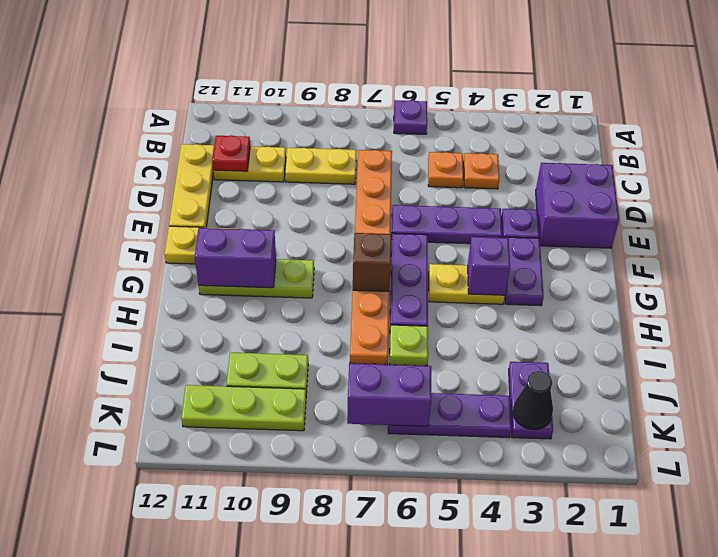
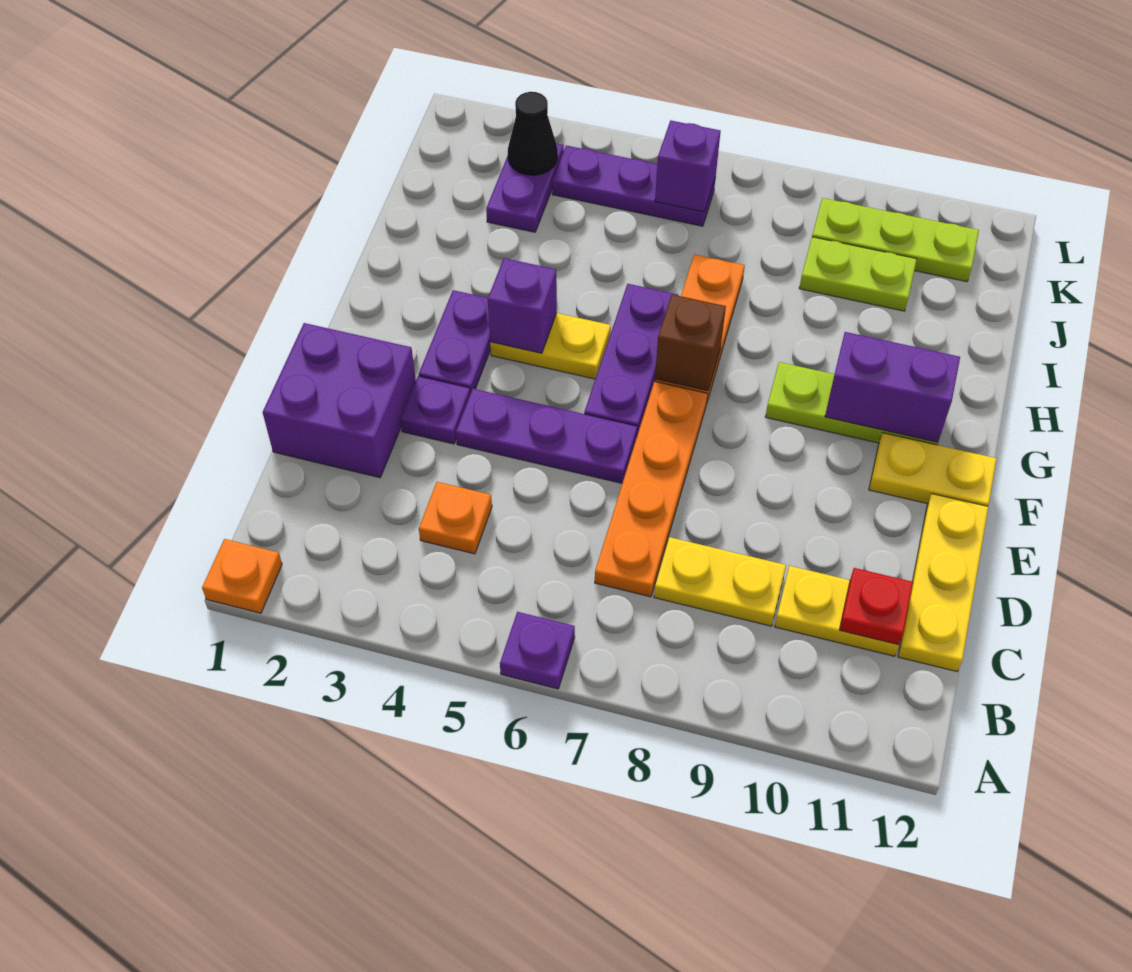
orange 1x1 plate [428,152,463,188] -> orange 1x1 plate moved to [202,539,282,613]
lime 1x1 plate [390,325,428,366] -> none
purple 1x2 brick [347,363,431,426] -> purple 1x1 brick [655,120,721,212]

